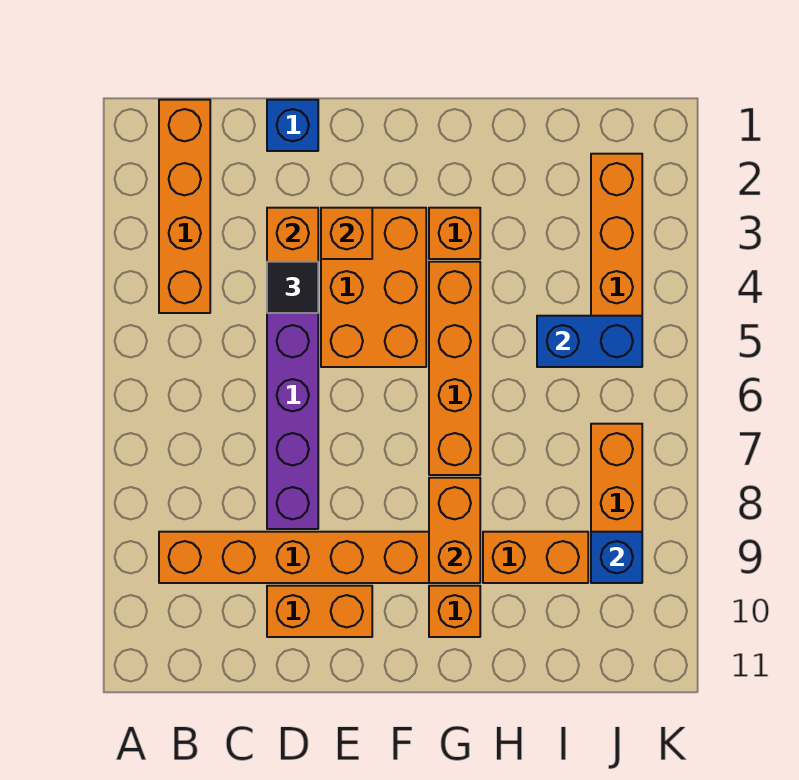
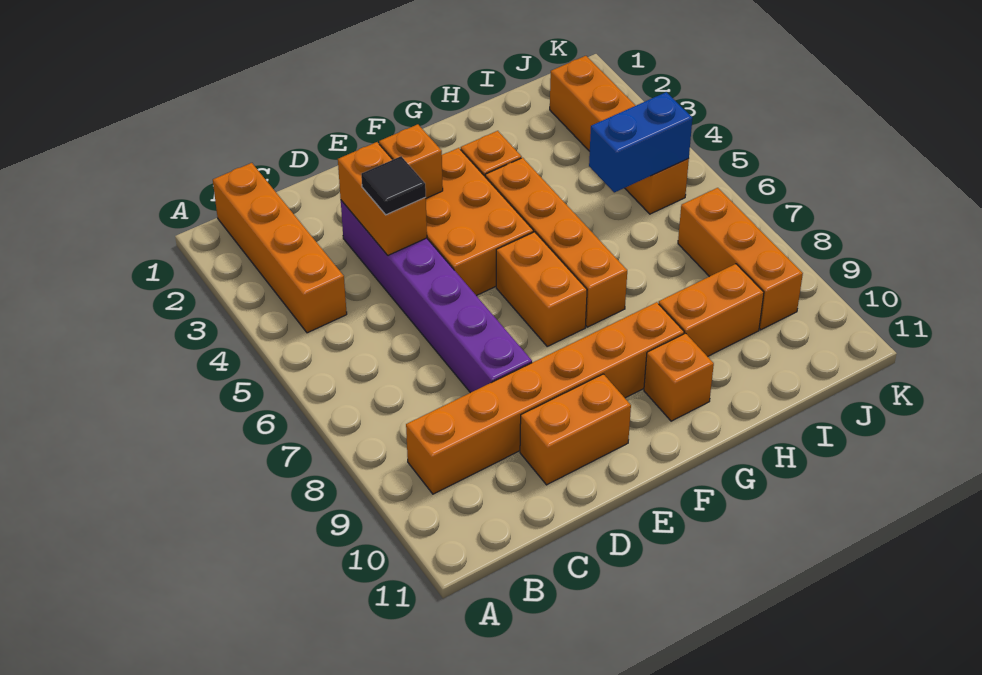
blue 1x1 brick [267,100,318,151] -> none
orange 1x2 brick [429,478,480,583] -> orange 1x2 brick moved to [496,232,587,346]
blue 1x1 brick [591,532,642,583] -> none

